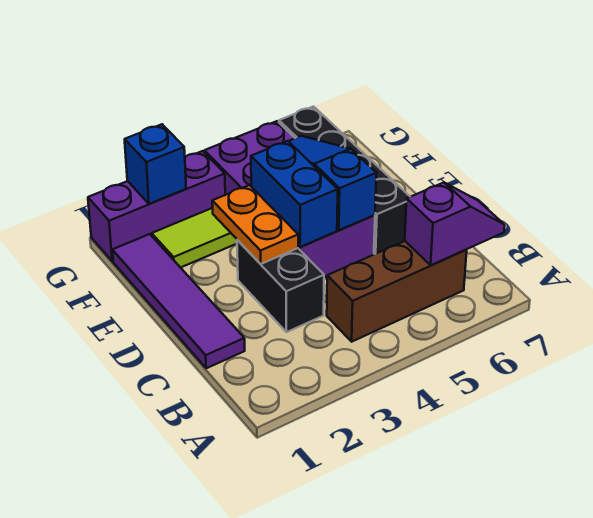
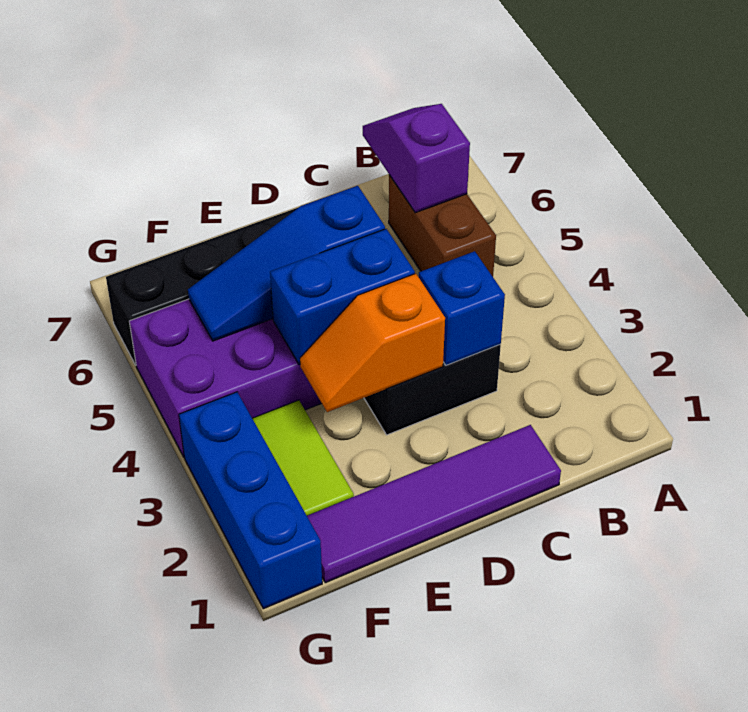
brown 1x3 brick [327,241,467,342] -> brown 1x2 brick [389,175,496,277]
orange 1x2 plate [212,185,298,264] -> orange 1x2 slope [300,274,445,412]
purple 1x3 brick [88,151,225,261] -> blue 1x3 brick [179,392,322,609]
blue 1x1 brick [125,124,186,204] -> blue 1x1 brick moved to [419,251,505,365]

